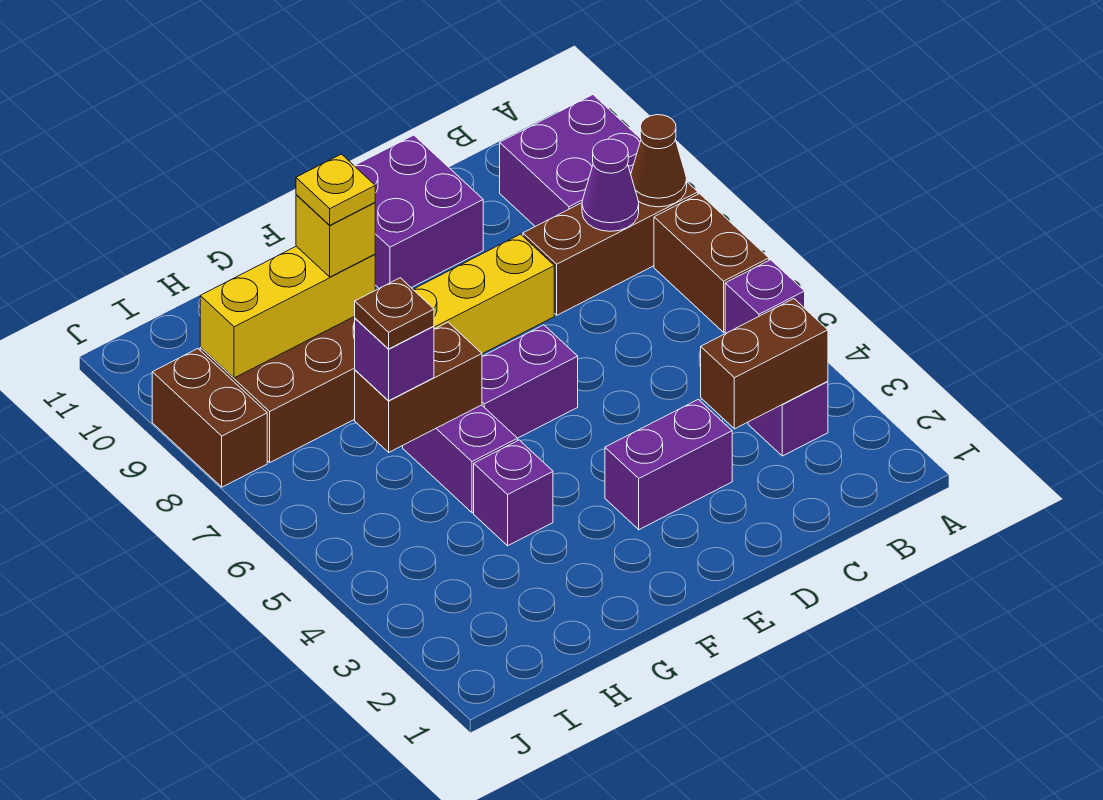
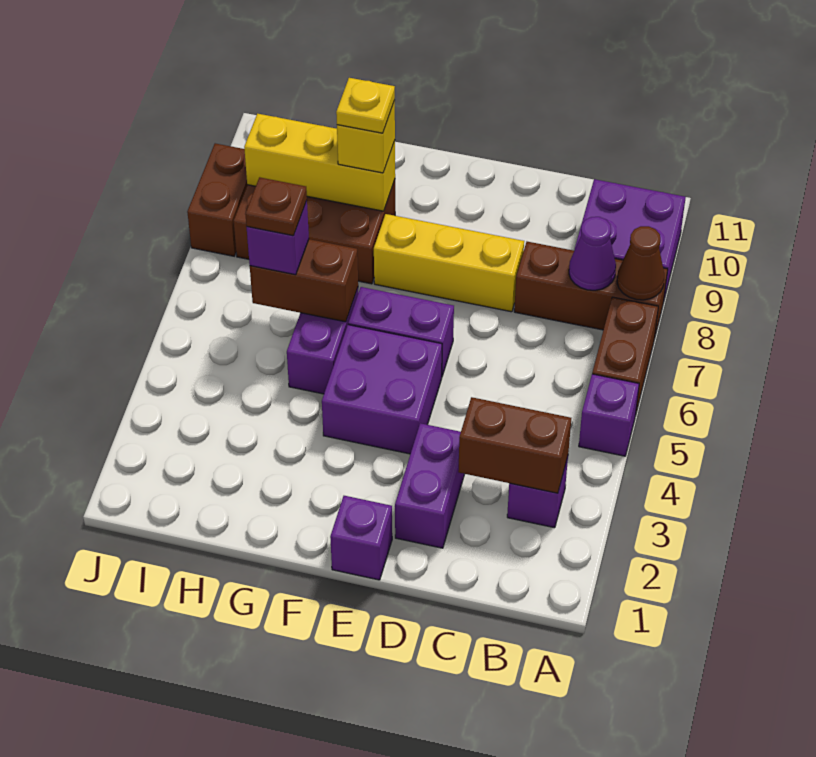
purple 1x2 brick [605,399,732,530] -> purple 1x2 brick turned to [395,423,464,548]
purple 2x2 brick [354,135,483,288] -> purple 2x2 brick moved to [322,325,442,454]
purple 1x1 brick [474,440,553,546] -> purple 1x1 brick moved to [330,496,392,580]

